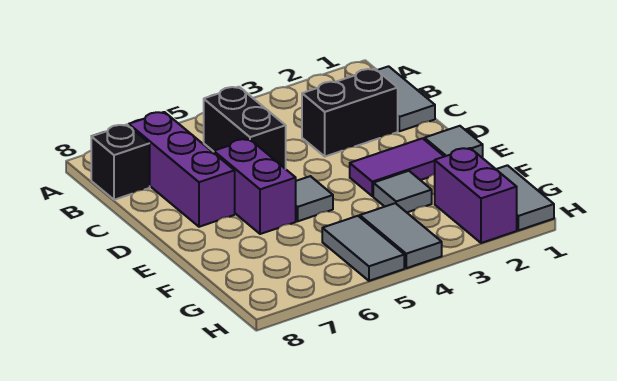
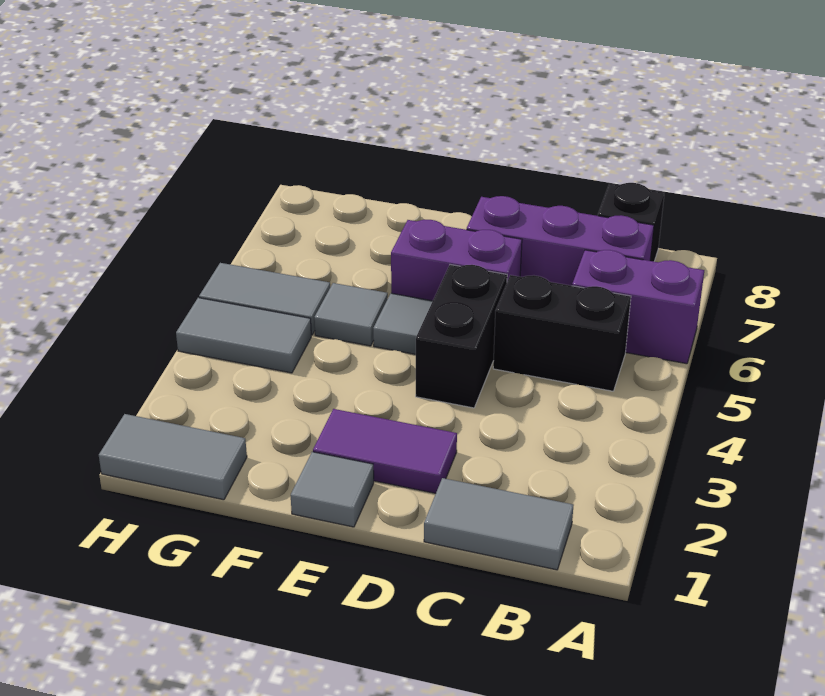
black 1x2 brick [302,69,398,156] -> black 1x2 brick moved to [416,265,507,408]
purple 1x2 tile [350,138,444,196] -> purple 1x2 tile turned to [313,409,457,493]
grey 1x1 tile [373,171,432,212] -> grey 1x1 tile moved to [314,283,388,346]
purple 1x2 brick [435,148,517,243] -> purple 1x2 brick moved to [572,250,704,364]

